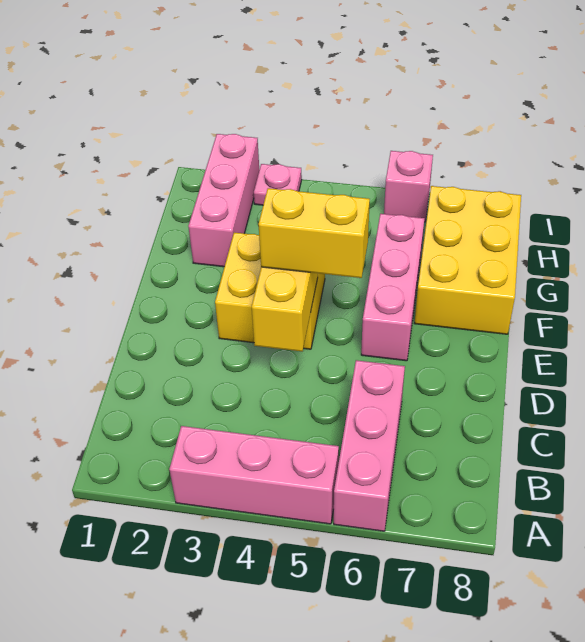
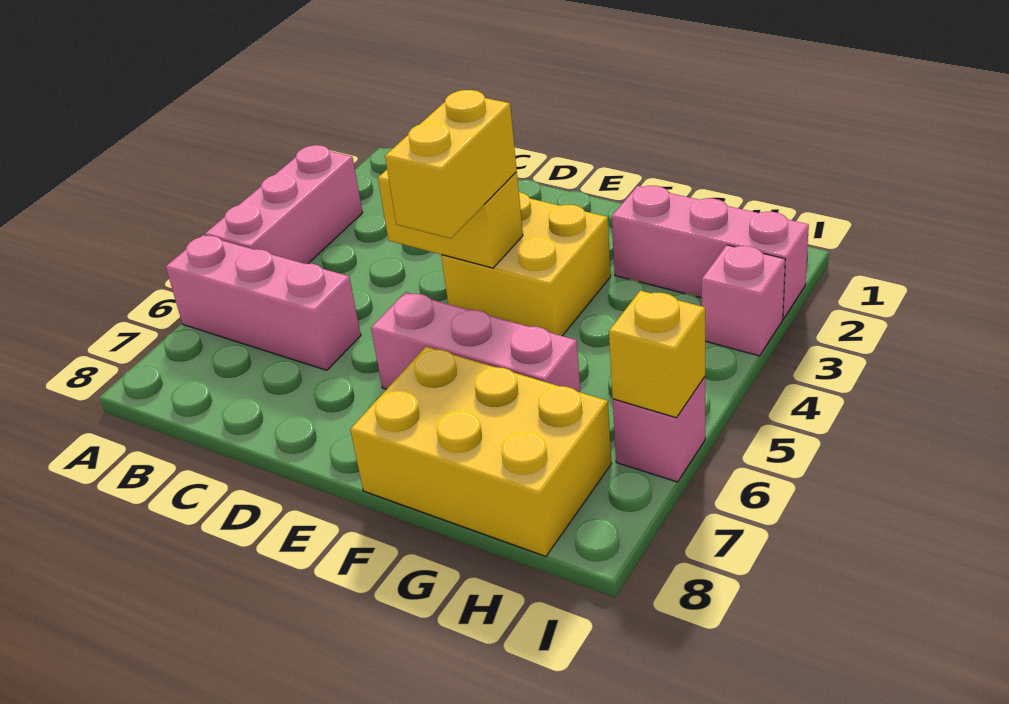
pink 1x1 plate [254,164,302,205] -> pink 1x1 brick [702,245,785,356]
none -> yellow 1x1 brick [609,291,705,418]

